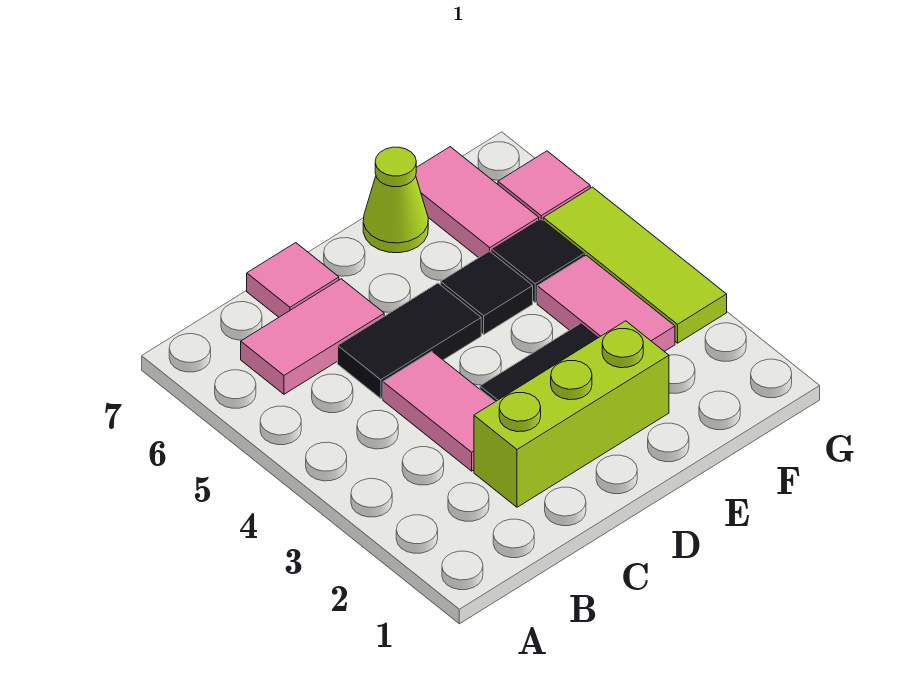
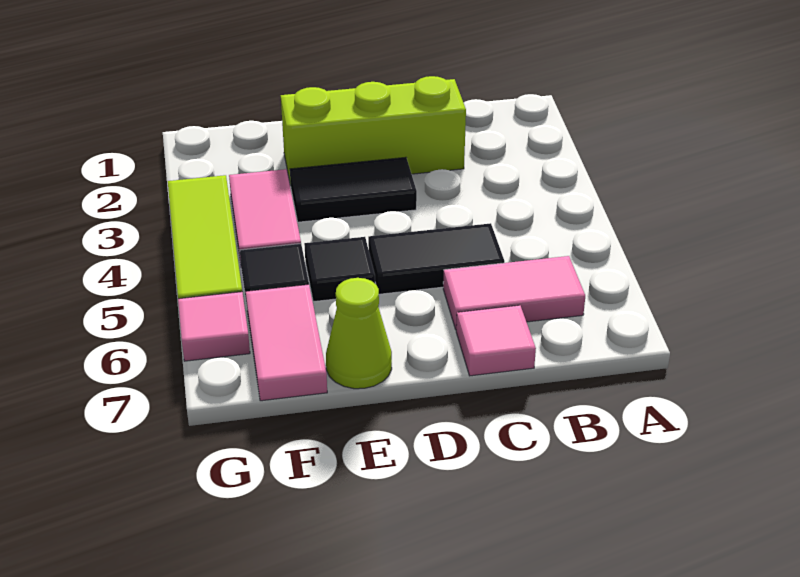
pink 1x2 tile [383,352,495,471] -> none

